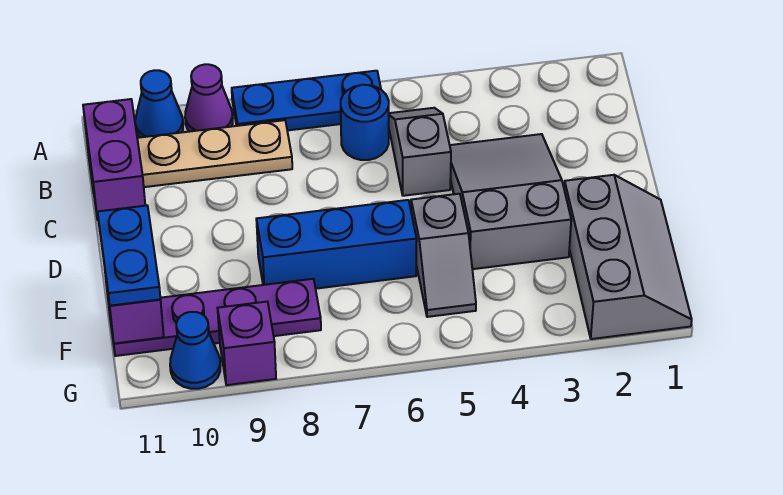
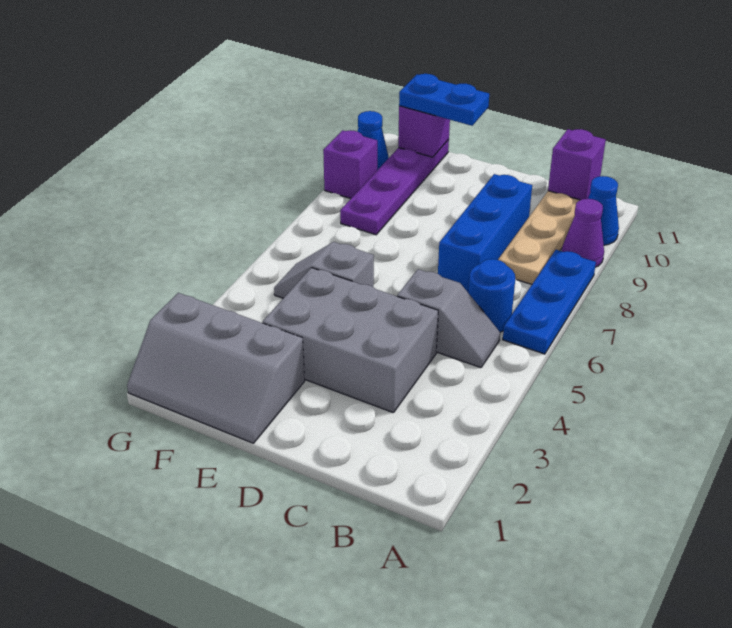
purple 1x2 brick [83,99,145,220] -> purple 1x1 brick [548,129,606,200]
grey 2x3 slope [450,134,571,269] -> grey 2x3 brick [263,268,438,413]
blue 1x3 brick [256,200,417,289] -> blue 1x3 brick moved to [438,174,532,292]

